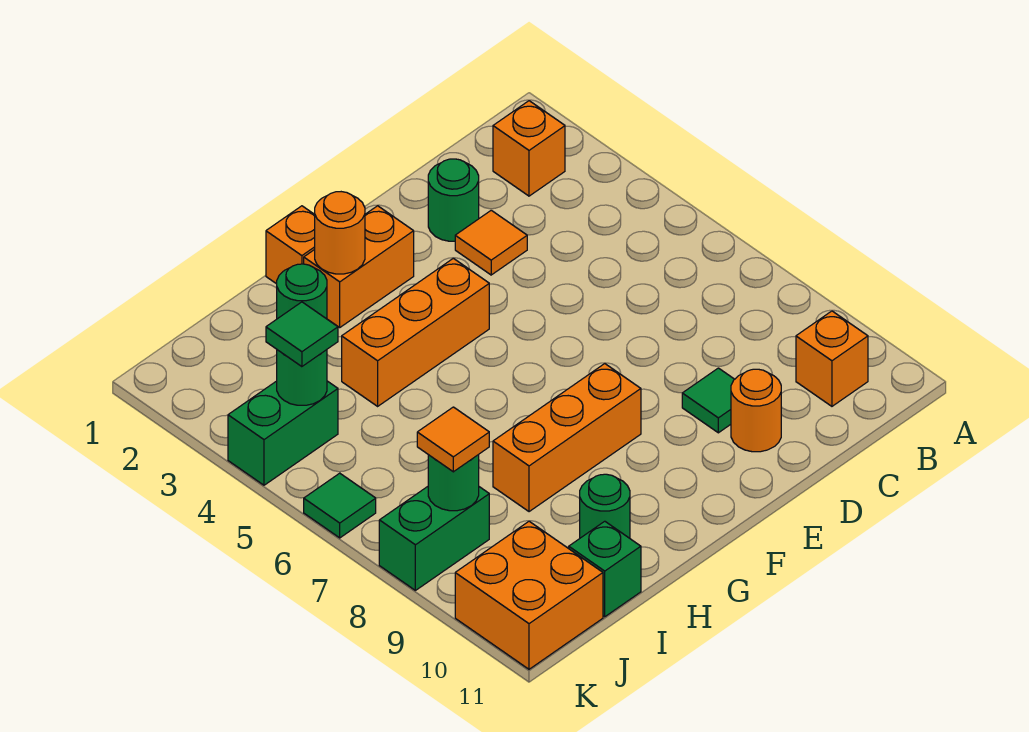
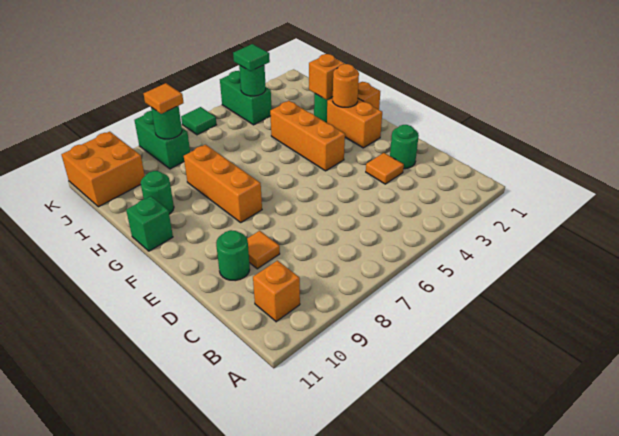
orange 1x1 brick [493,101,565,196] -> orange 1x1 brick moved to [309,54,345,100]
green 1x1 tile [682,368,734,433] -> orange 1x1 tile [247,231,280,269]
orange 1x1 round brick [731,369,781,452] -> green 1x1 round brick [216,230,250,281]
green 1x1 brick [569,521,641,617] -> green 1x1 brick moved to [126,196,173,251]

